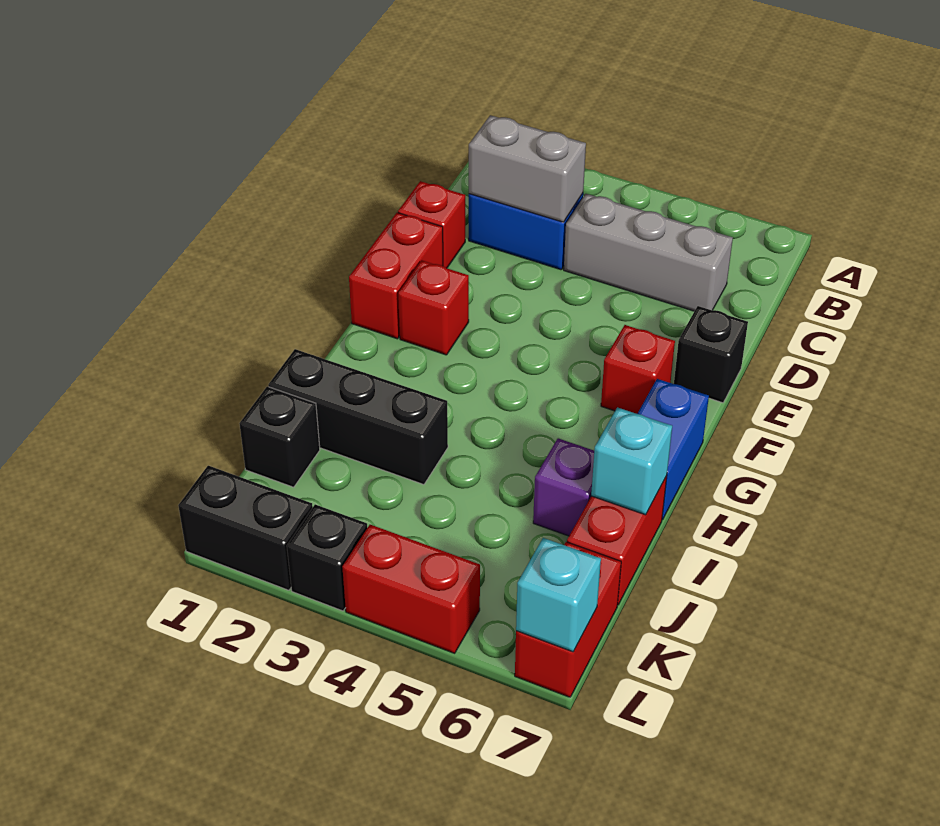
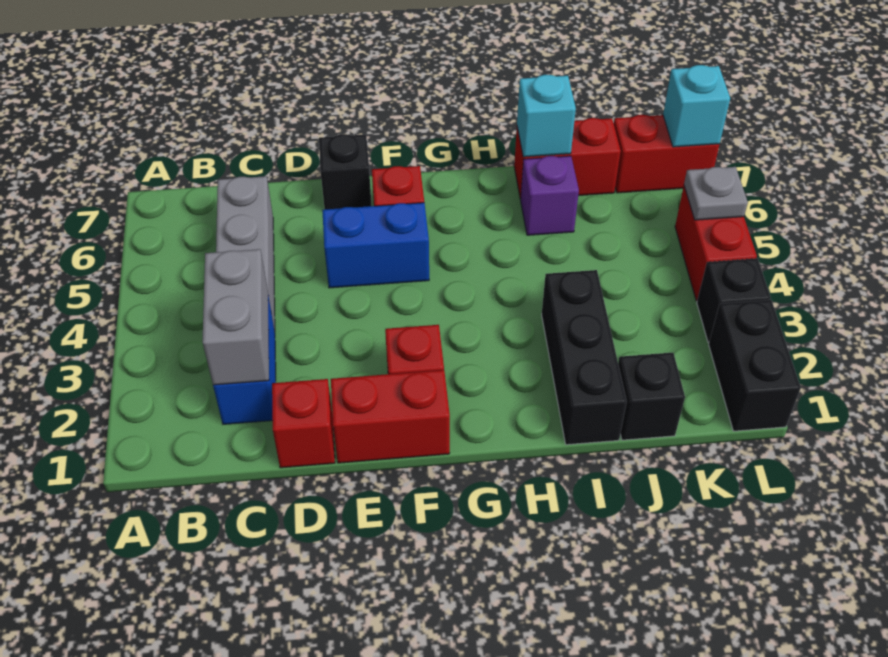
blue 1x2 brick [637,379,709,520] -> blue 1x2 brick moved to [322,203,429,288]
none -> grey 1x1 plate [684,167,748,220]

